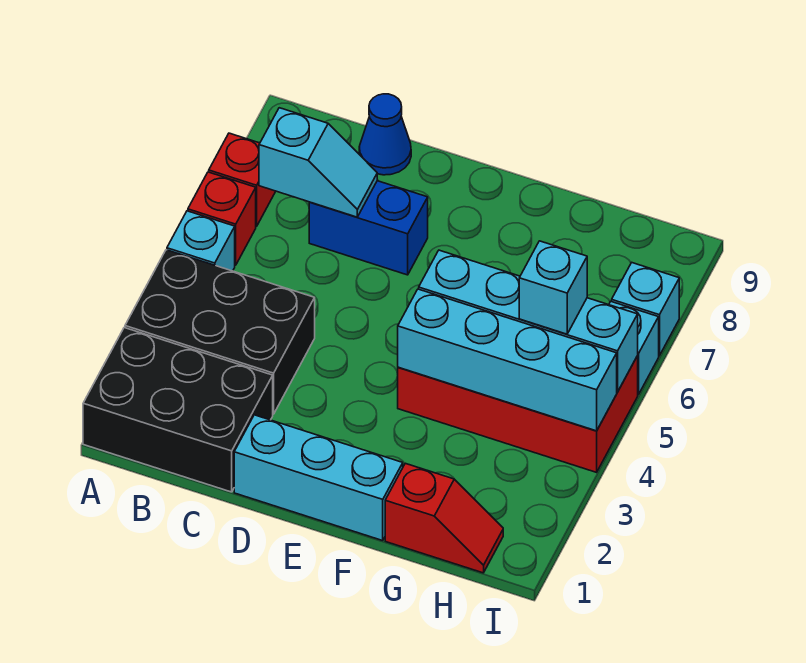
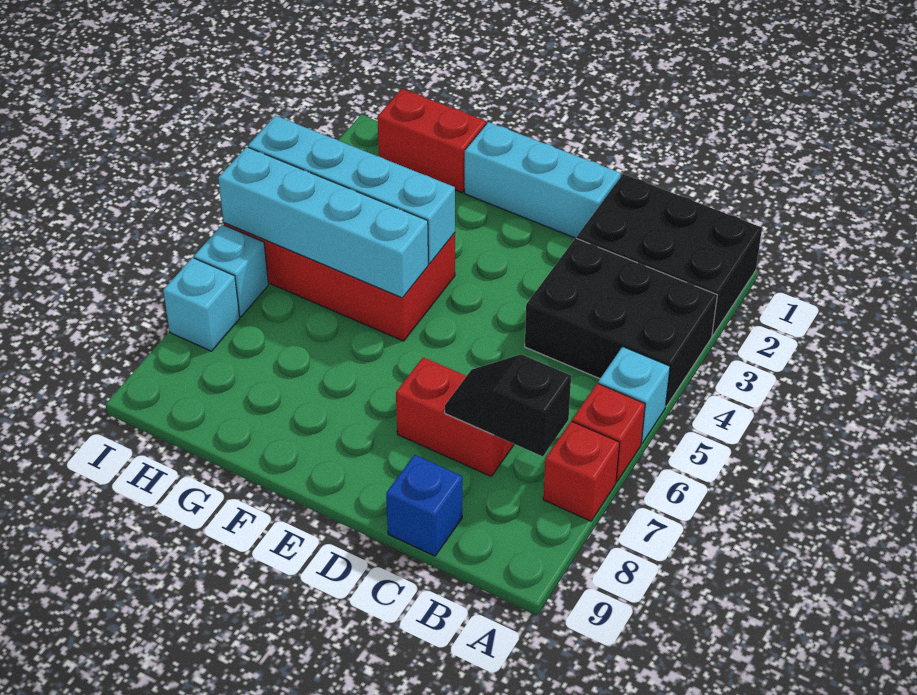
cyan 1x2 slope [259,108,377,217] -> black 1x2 slope [445,354,571,456]
blue 1x2 brick [309,181,428,275] -> red 1x2 brick [396,357,514,476]
blue 1x1 cone [359,94,411,175] -> blue 1x1 brick [386,455,462,556]
red 1x2 slope [385,463,503,573] -> red 1x2 brick [377,89,486,193]
cyan 1x1 brick [519,241,587,334] -> none

